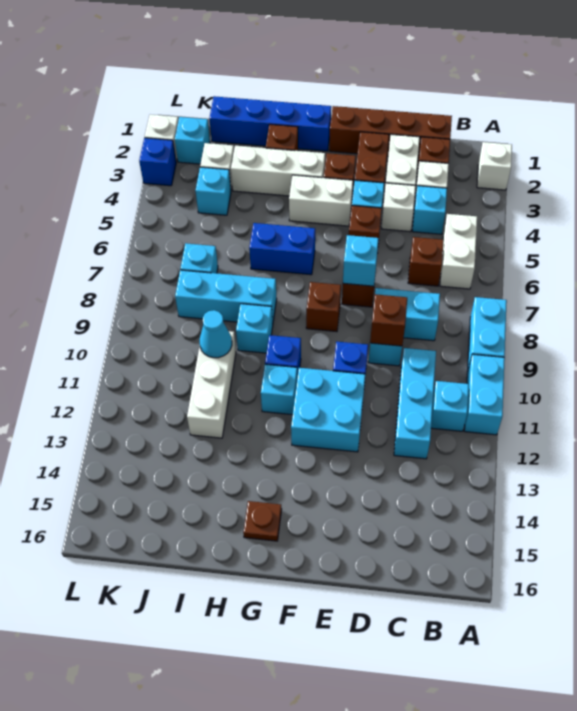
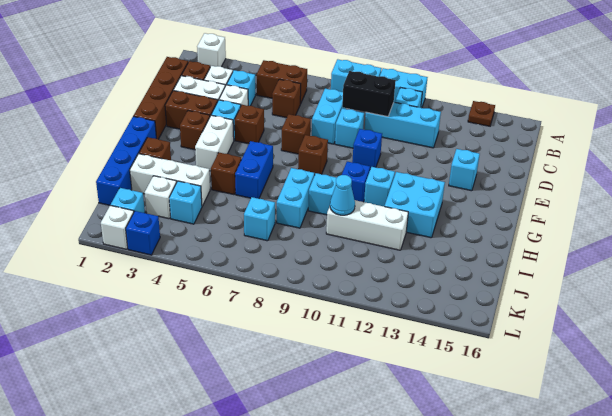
white 1x2 brick [440,214,477,289] -> brown 1x2 brick [257,60,307,104]
none -> black 1x2 brick [342,71,396,117]
brown 1x1 brick [370,294,407,346] -> brown 1x1 brick moved to [211,153,241,195]
cyan 1x1 brick [343,235,379,286] -> cyan 1x1 brick moved to [449,149,480,191]
cyan 2x2 brick [291,368,365,452] -> cyan 2x2 brick moved to [384,172,445,238]
white 1x3 brick [231,146,325,196] -> white 1x3 brick turned to [130,154,210,206]
brown 1x1 plate [243,501,282,541] -> brown 1x1 plate moved to [468,101,495,126]
cyan 1x3 brick [175,270,277,324] -> cyan 1x2 brick [277,168,314,228]

